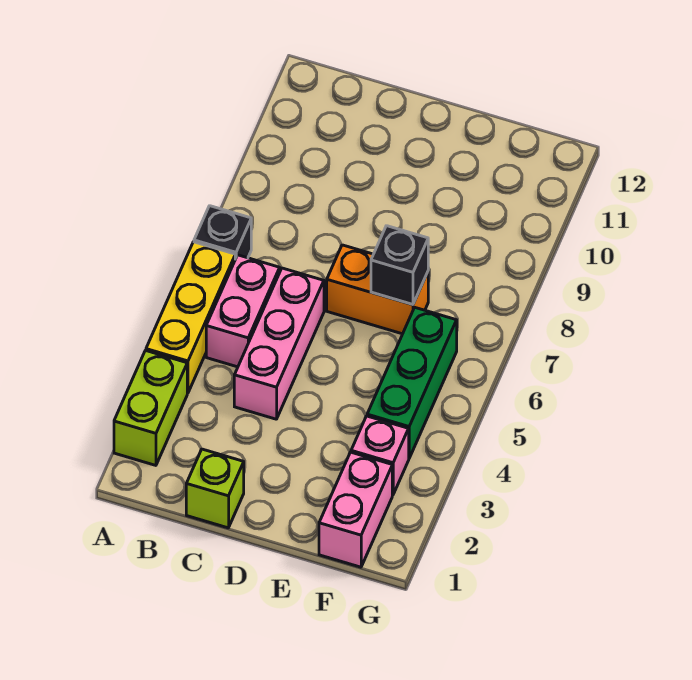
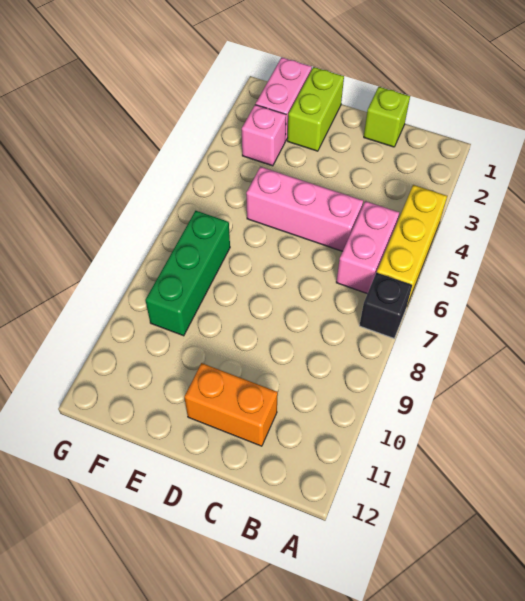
lime 1x2 brick [114,351,187,465] -> lime 1x2 brick moved to [287,67,344,151]
pink 1x3 brick [234,268,324,419] -> pink 1x3 brick turned to [246,167,363,251]
orange 1x2 brick [327,245,428,334] -> orange 1x2 brick moved to [184,363,278,446]
black 1x1 brick [371,226,428,305] -> none
green 1x3 brick [367,308,457,458] -> green 1x3 brick moved to [145,211,230,336]

